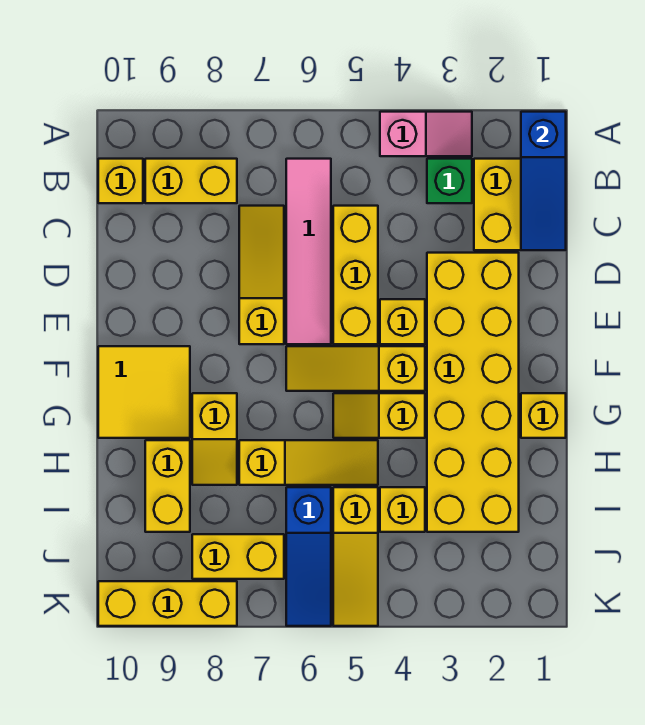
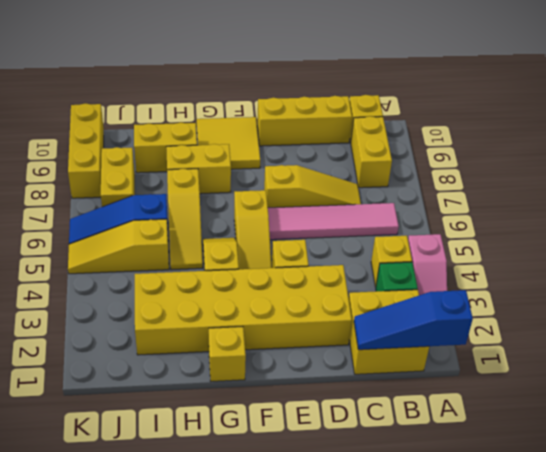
yellow 1x3 brick [333,206,378,344] -> yellow 1x3 brick moved to [257,96,352,146]
yellow 1x3 slope [286,346,425,391] -> yellow 1x3 slope turned to [234,190,272,269]
yellow 1x2 slope [192,393,237,485] -> yellow 1x2 brick [166,144,231,194]
yellow 1x1 brick [380,487,425,532] -> yellow 1x1 brick moved to [371,236,412,287]

